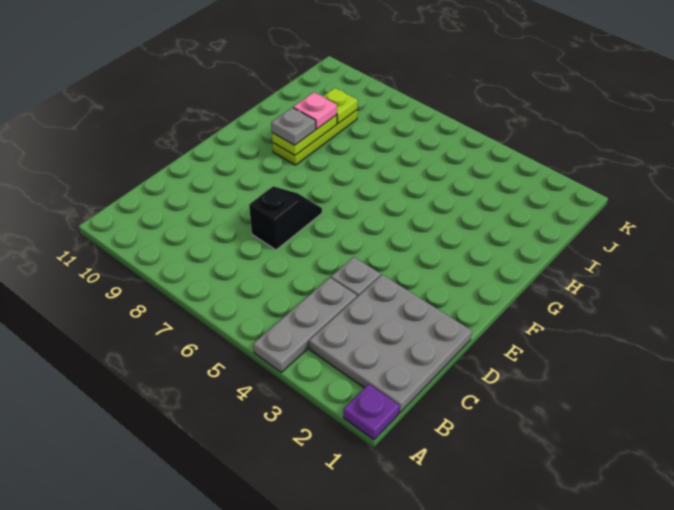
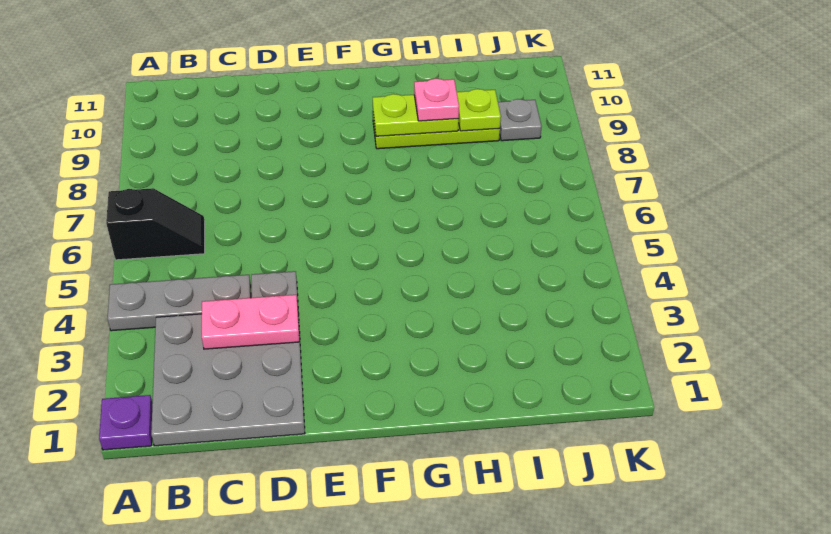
none -> pink 1x2 plate [202,295,299,349]
black 1x2 slope [249,186,322,250] -> black 1x2 slope moved to [106,188,205,260]
grey 1x1 plate [271,107,316,145] -> grey 1x1 plate moved to [498,99,542,141]

